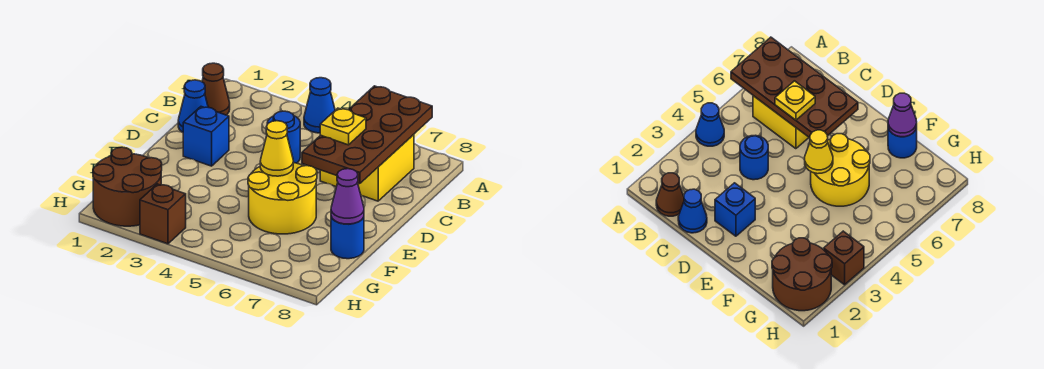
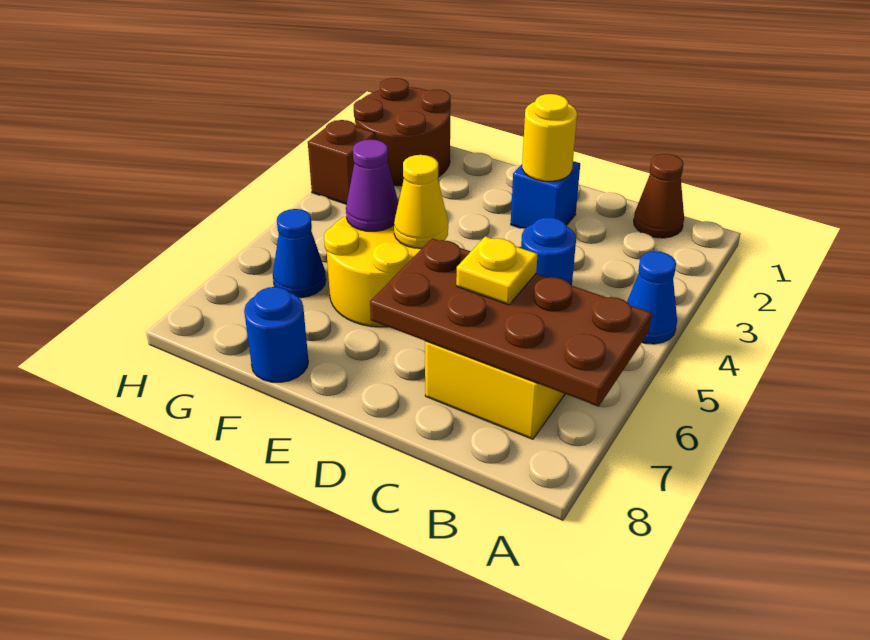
blue 1x1 cone [178,80,208,132] -> blue 1x1 cone moved to [273,209,326,298]
none -> yellow 1x1 round brick [522,94,577,181]
purple 1x1 cone [331,169,364,224] -> purple 1x1 cone moved to [346,139,398,231]

